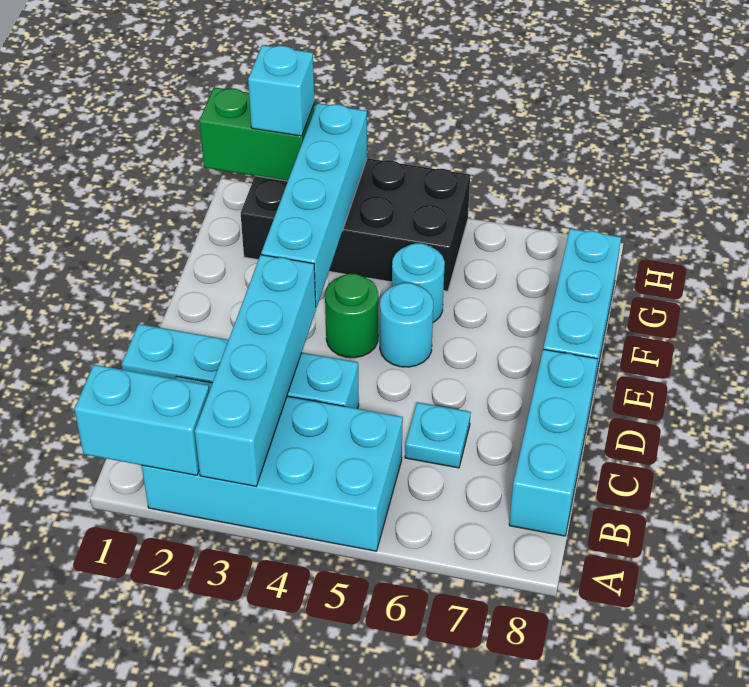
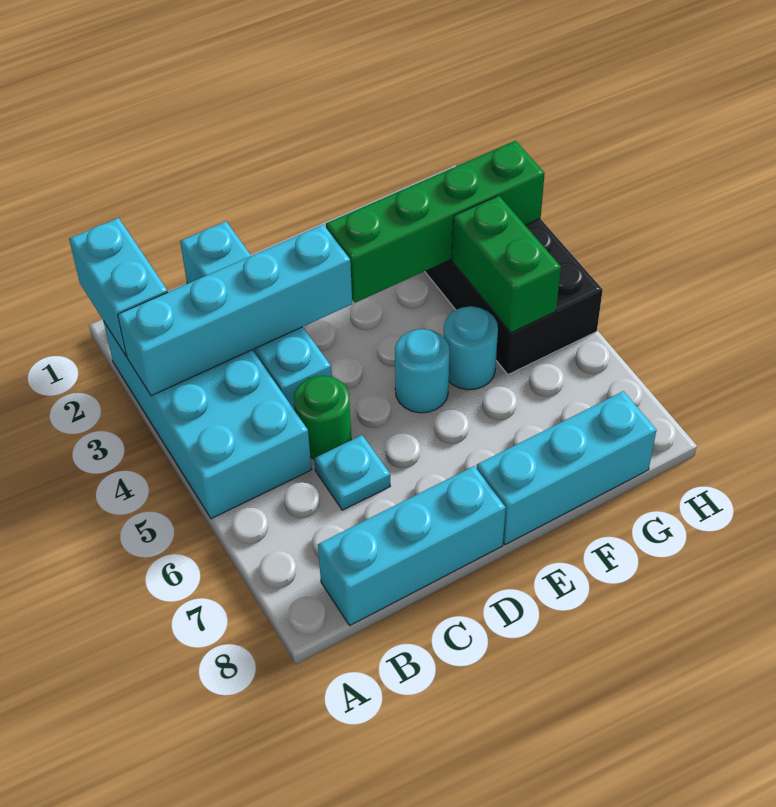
cyan 1x4 brick [261,103,367,308] -> green 1x4 brick [326,141,545,303]
green 1x1 round brick [325,274,378,358] -> green 1x1 round brick moved to [294,376,351,459]
green 1x2 brick [199,87,315,181] -> green 1x2 brick moved to [452,196,561,333]
cyan 1x1 brick [248,45,314,136] -> none

